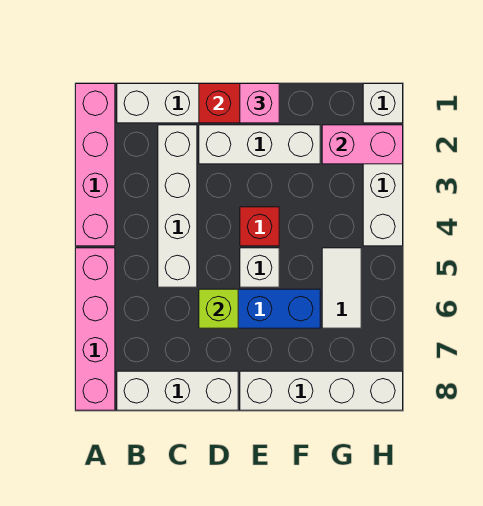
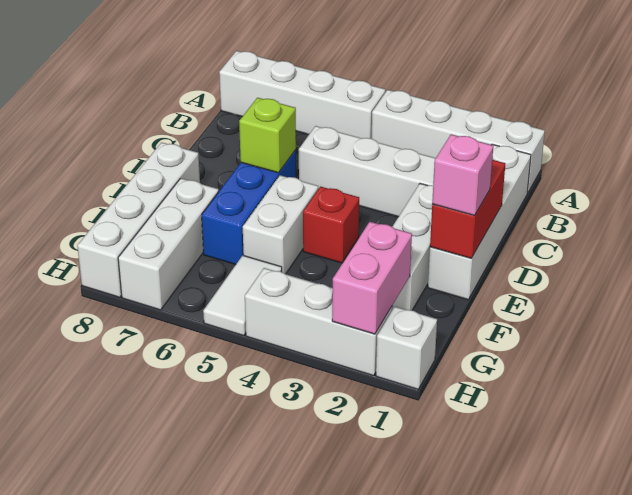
pink 1x4 brick [76,84,115,246] -> white 1x4 brick [371,90,545,193]
pink 1x4 brick [76,248,115,410] -> white 1x4 brick [219,51,385,138]
white 1x3 brick [117,371,238,410] -> white 1x3 brick moved to [118,178,219,310]
white 1x1 brick [240,248,279,287] -> white 1x2 brick [243,175,318,274]
white 1x2 tile [322,248,361,328] -> white 1x2 tile turned to [203,255,282,336]

